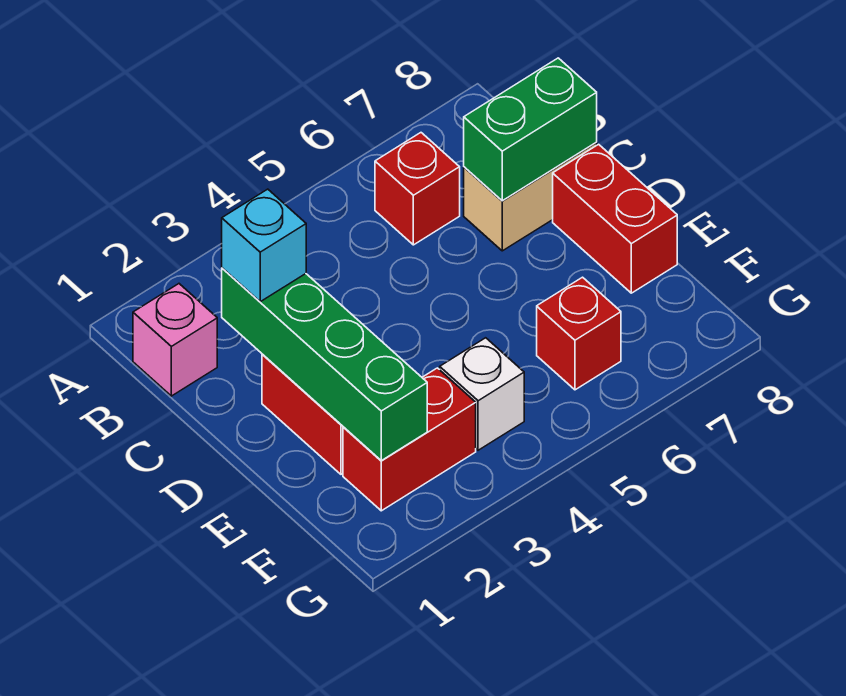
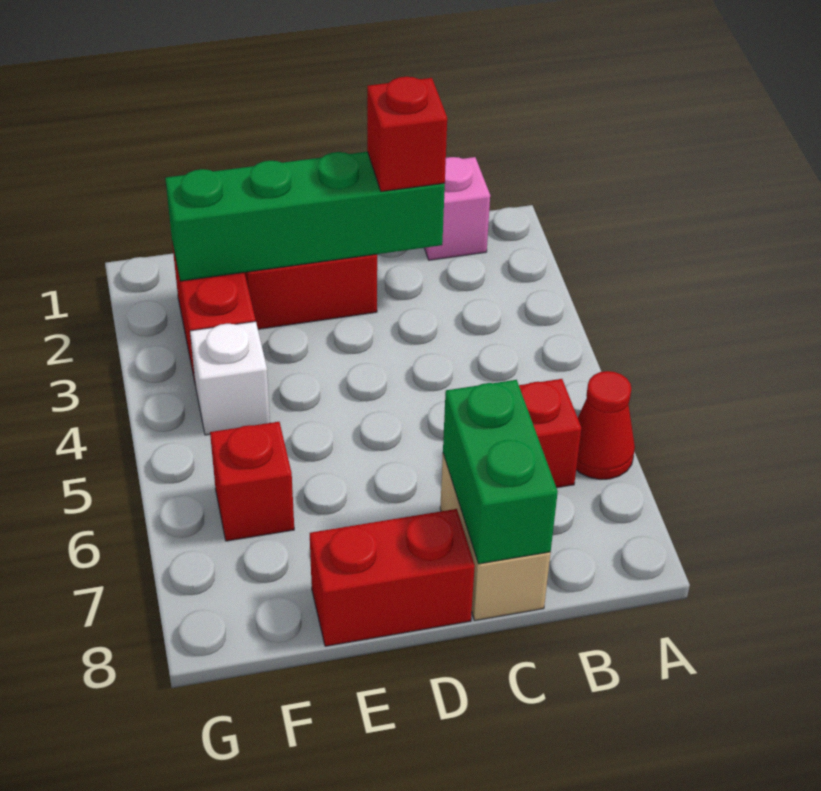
none -> red 1x1 cone [576,371,635,479]
cyan 1x1 brick [222,189,306,302] -> red 1x1 brick [367,77,447,192]

